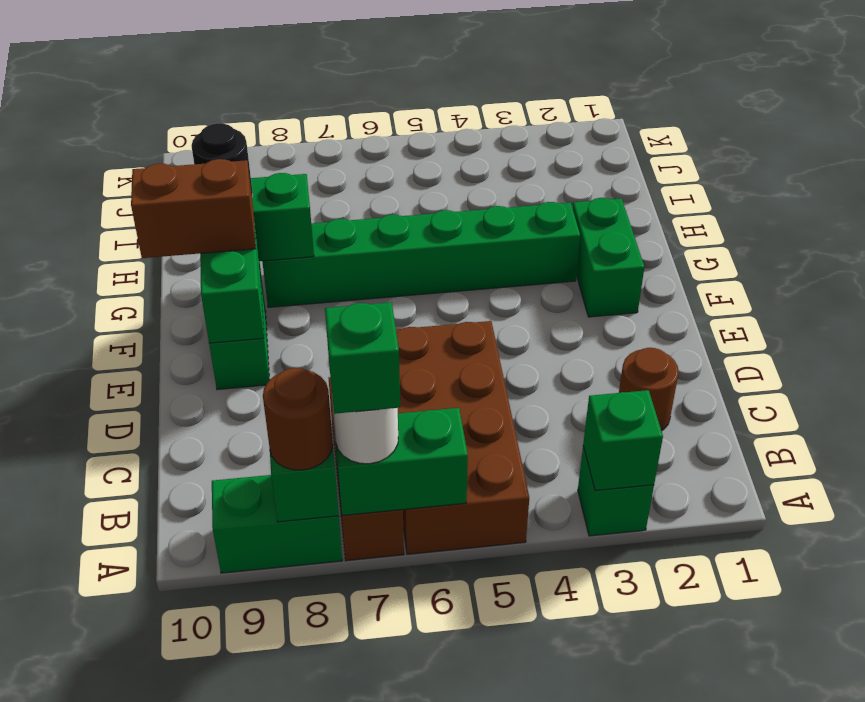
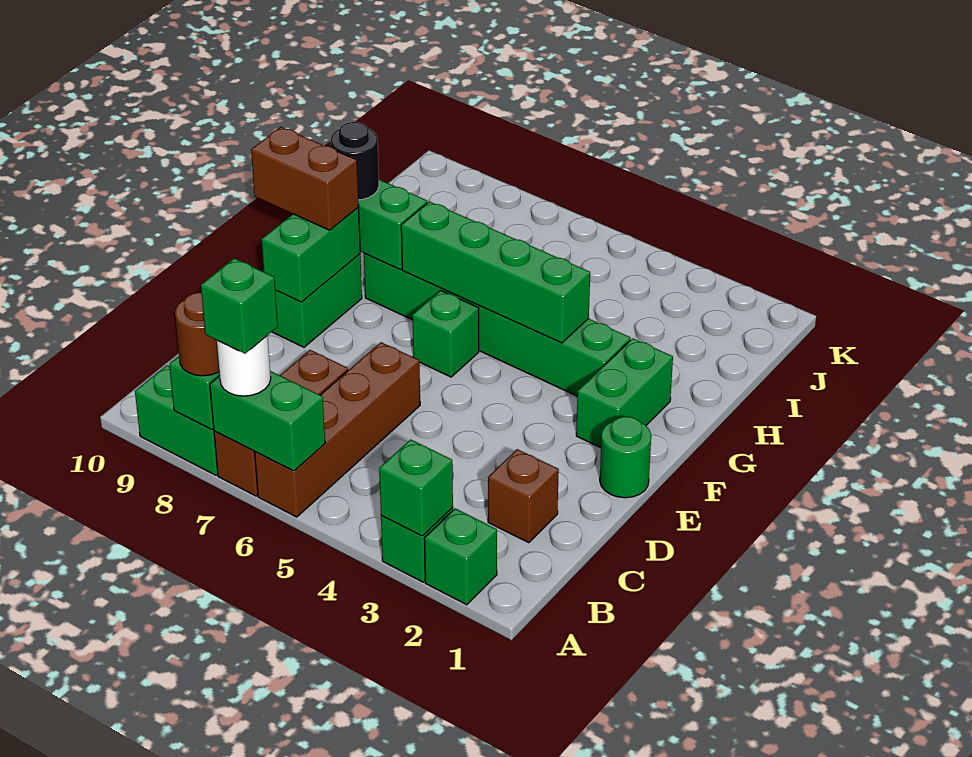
none -> green 1x1 brick [424,509,497,605]
brown 2x4 brick [396,321,529,554] -> brown 1x4 brick [255,342,420,517]
brown 1x1 round brick [619,348,679,431] -> brown 1x1 brick [488,449,559,543]
none -> green 1x1 round brick [600,417,651,498]
none -> green 1x1 brick [412,290,479,377]
none -> green 1x4 brick [401,201,590,343]

